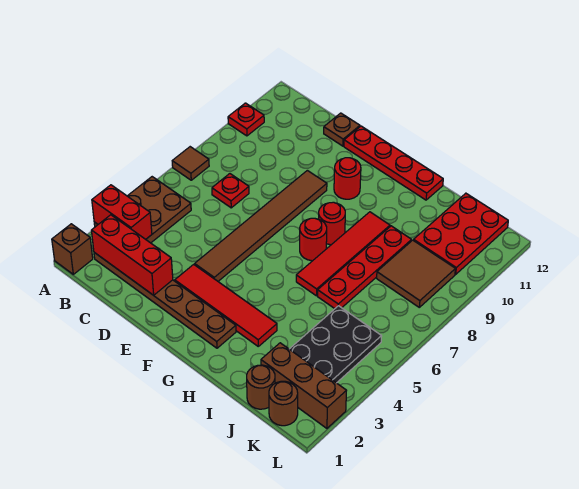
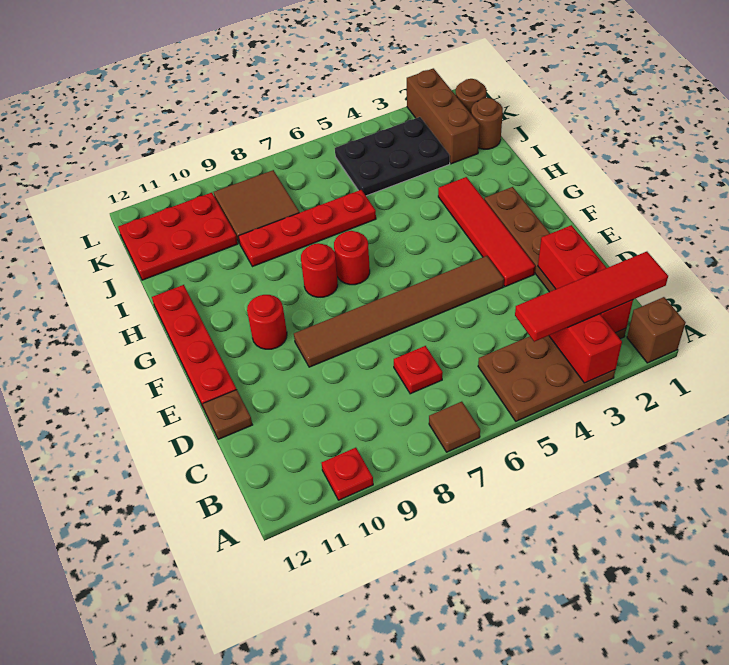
red 1x4 tile [296,212,390,296] -> red 1x4 tile moved to [515,252,668,342]

